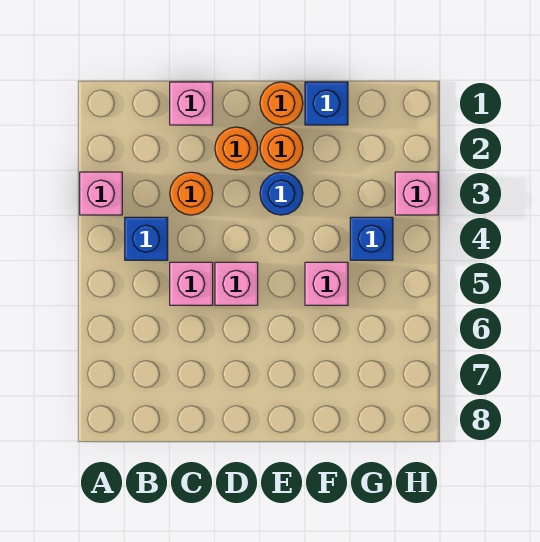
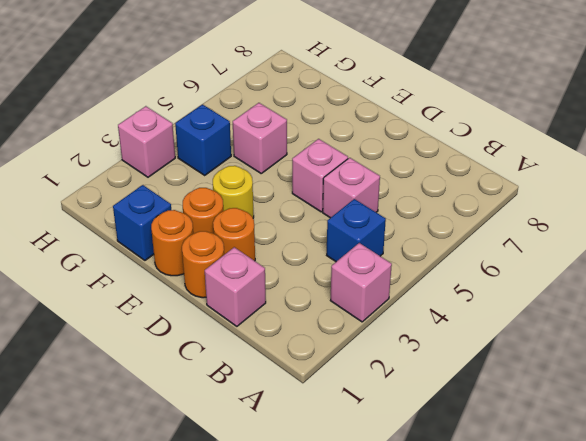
orange 1x1 round brick [170,172,213,215] -> orange 1x1 round brick moved to [182,231,224,298]
blue 1x1 round brick [260,172,303,215] -> yellow 1x1 round brick [213,166,254,218]

